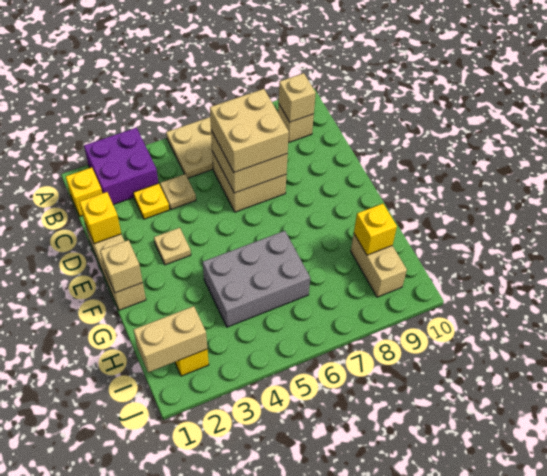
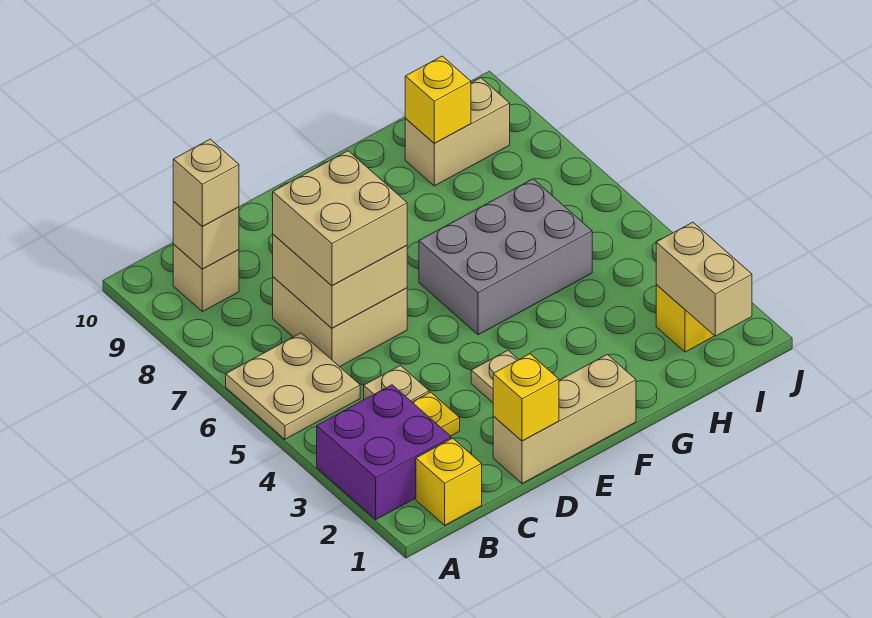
tan 1x1 brick [100,240,143,293] -> tan 1x1 brick moved to [173,139,239,227]
grey 2x3 brick [203,231,310,327] -> grey 2x3 brick turned to [419,179,592,335]

